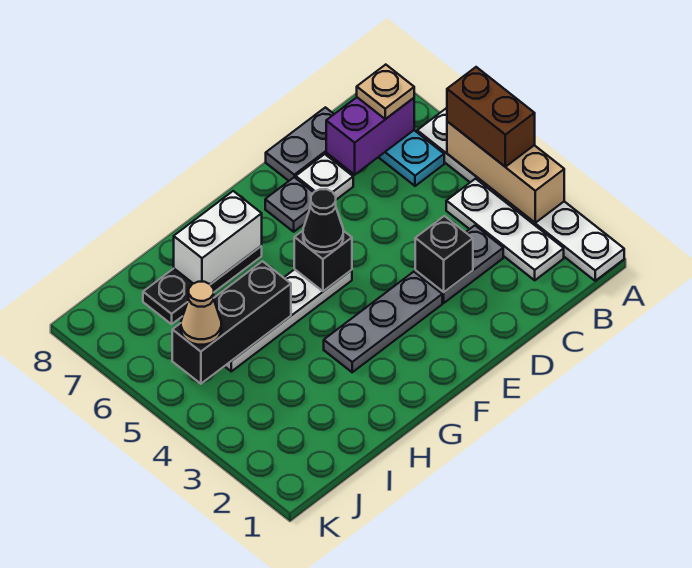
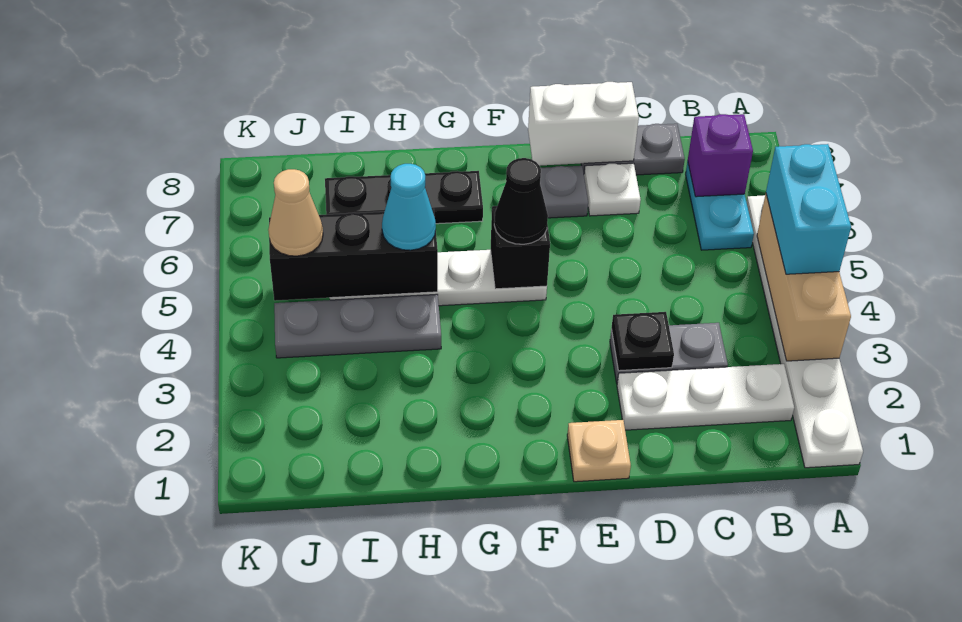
brown 1x2 brick [447,67,535,167] -> cyan 1x2 brick [766,144,851,274]
white 1x3 plate [446,179,564,280] -> white 1x3 plate turned to [617,364,794,430]
purple 1x2 brick [326,97,414,175] -> purple 1x1 brick [688,114,753,197]
tan 1x1 plate [357,65,414,119] -> tan 1x1 plate moved to [567,420,631,482]
black 1x1 brick [415,216,473,292] -> black 1x1 plate [612,312,674,371]
grey 1x3 plate [324,272,442,372] -> grey 1x3 plate moved to [274,294,441,358]
white 1x2 brick [174,191,262,284] -> white 1x2 brick moved to [528,82,639,166]
none -> cyan 1x1 cone [382,164,436,250]

